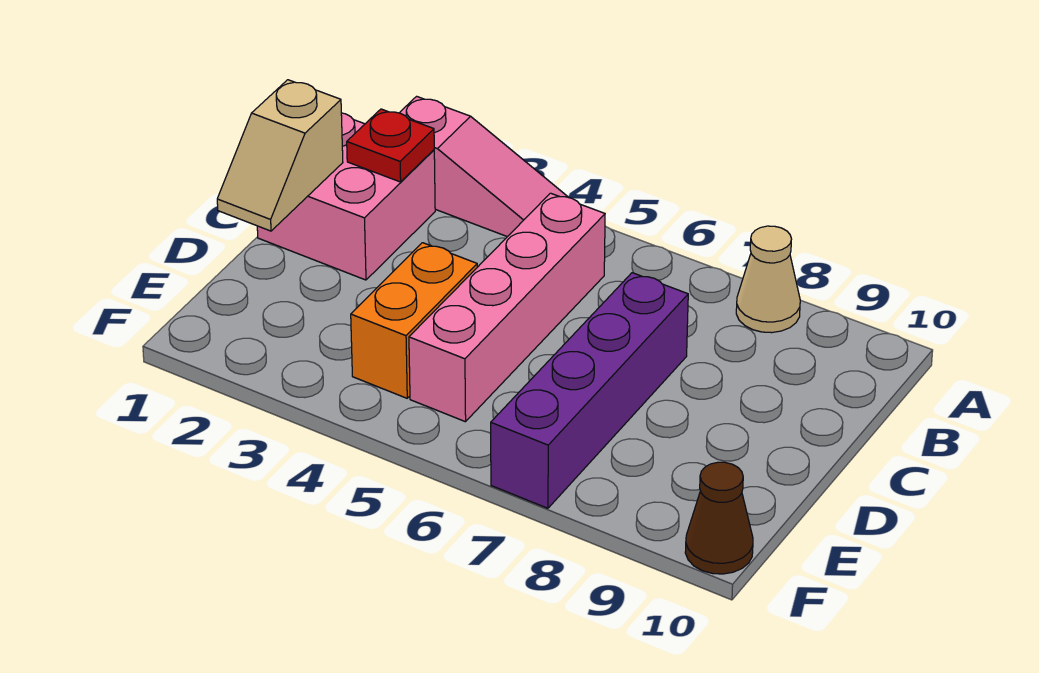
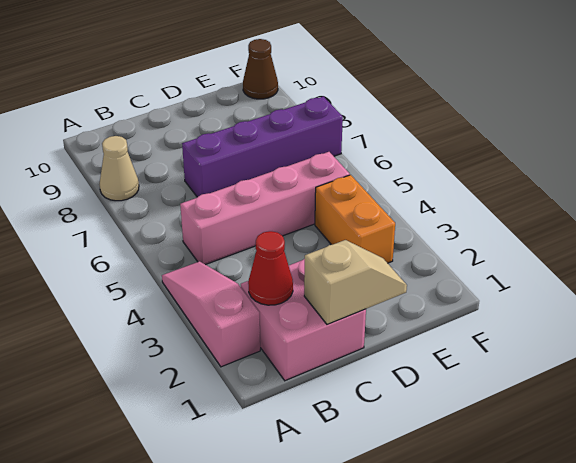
red 1x1 plate [347,109,434,182] -> red 1x1 cone [248,231,293,305]
orange 1x2 brick [351,243,477,398] -> orange 1x2 brick turned to [315,175,395,263]

